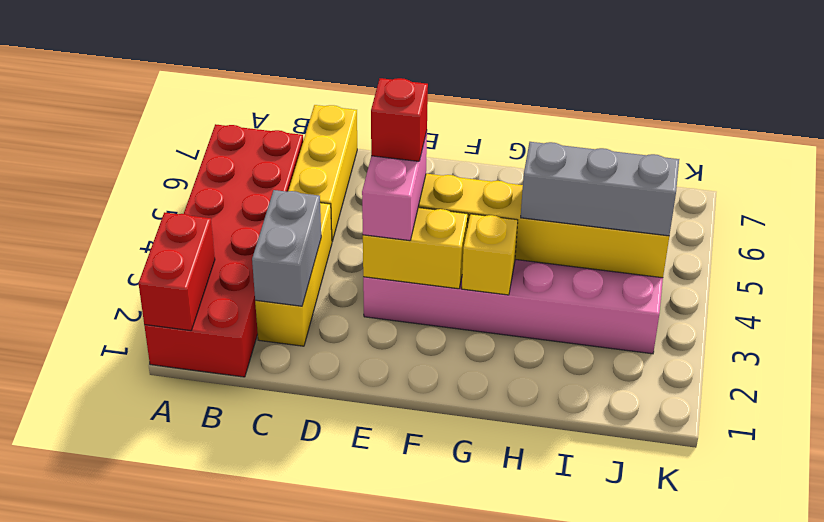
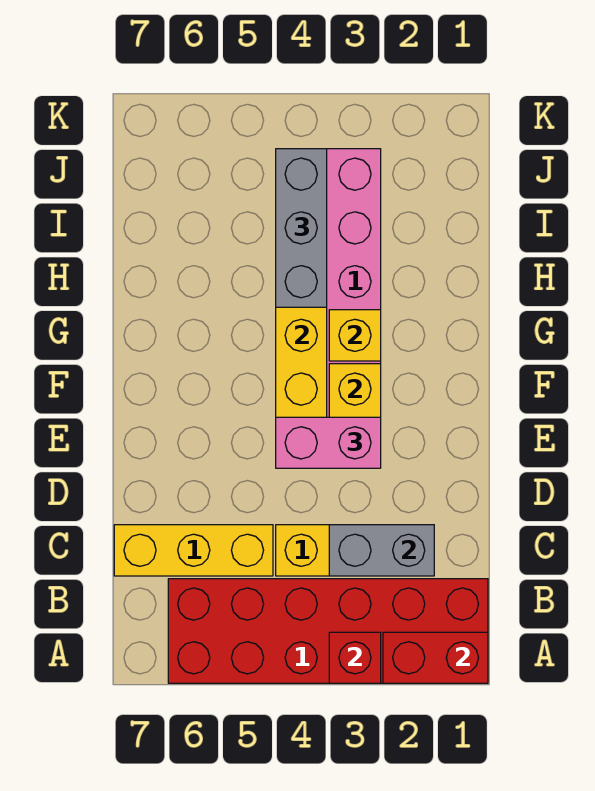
red 1x1 brick [371,78,428,161] -> red 1x1 brick moved to [329,632,381,683]

